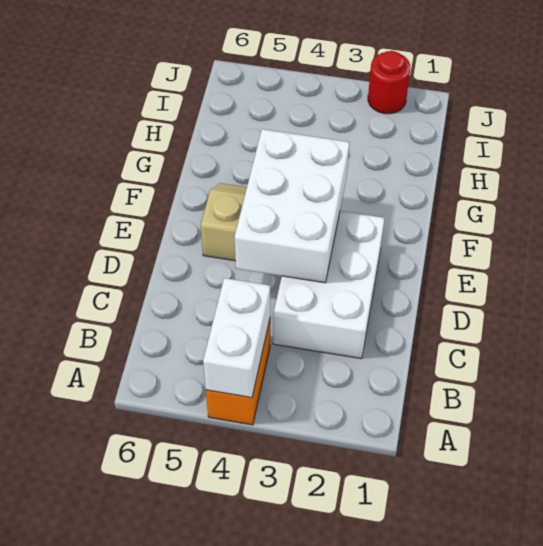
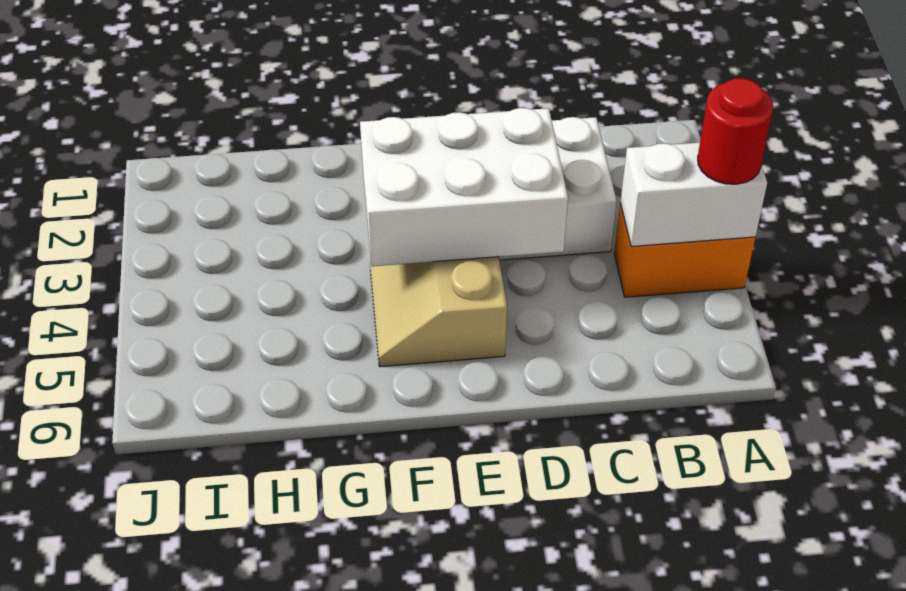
red 1x1 round brick [368,51,410,114] -> red 1x1 round brick moved to [698,78,773,184]

